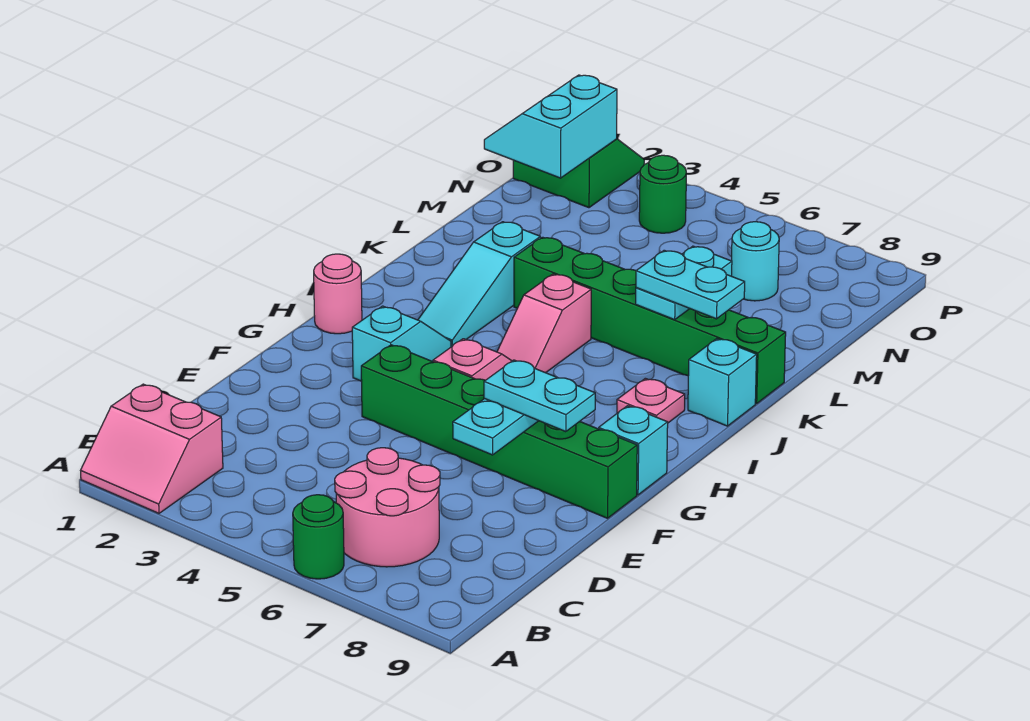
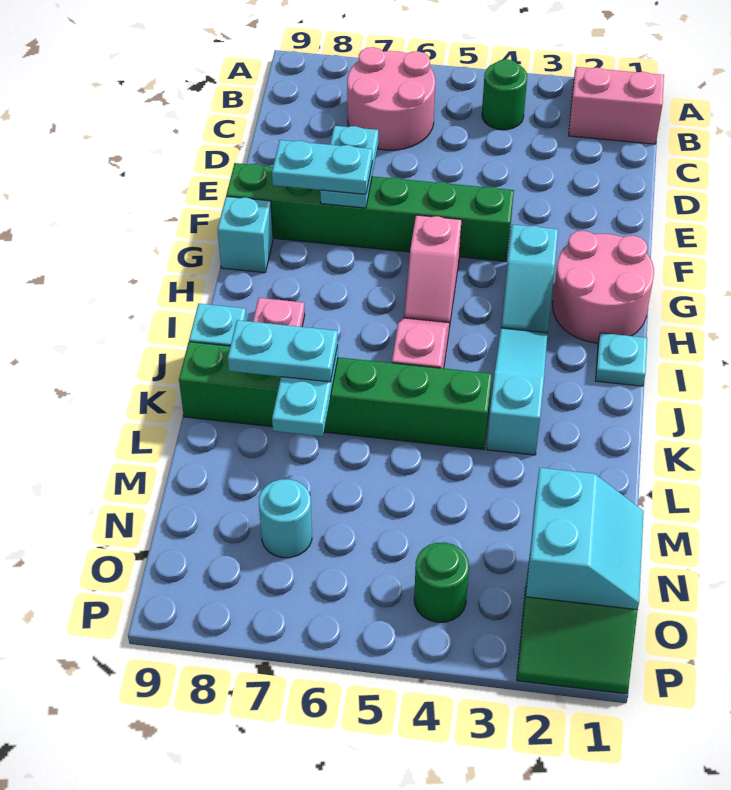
green 1x1 round brick [293,495,344,579] -> green 1x1 round brick moved to [482,59,527,130]
pink 1x1 round brick [314,254,362,334] -> pink 2x2 round brick [553,231,654,343]
none -> cyan 1x1 plate [596,333,647,386]

